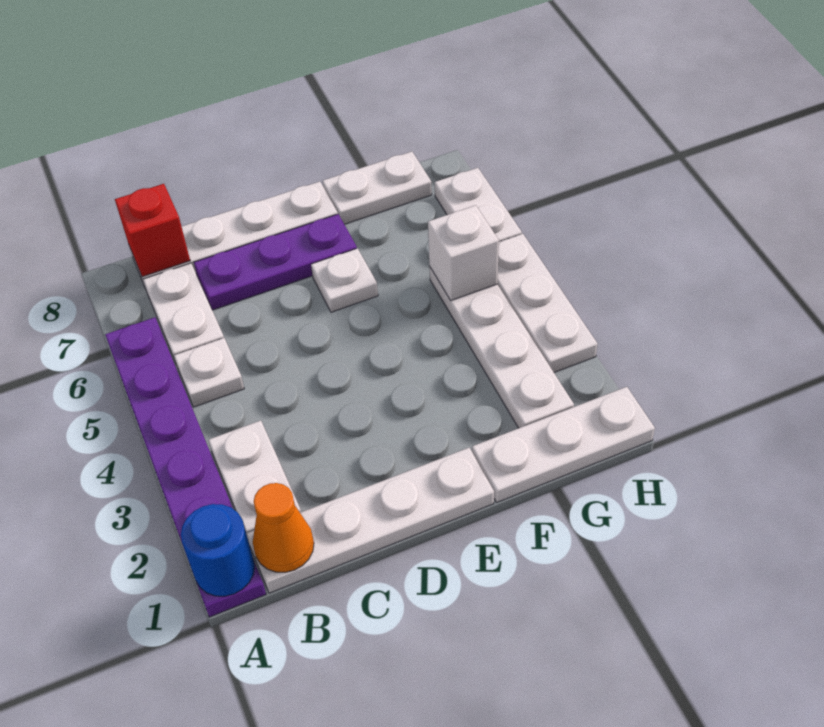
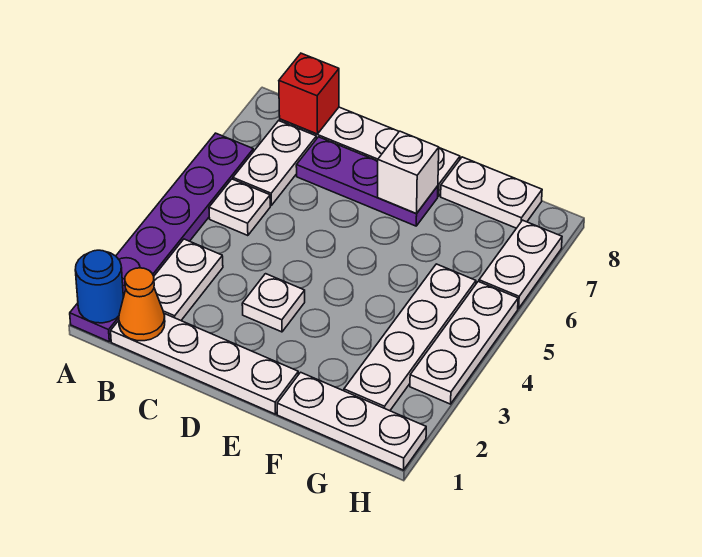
white 1x1 plate [311,248,378,312] -> white 1x1 plate moved to [242,274,305,332]
white 1x1 brick [428,205,499,301] -> white 1x1 brick moved to [378,131,439,214]

